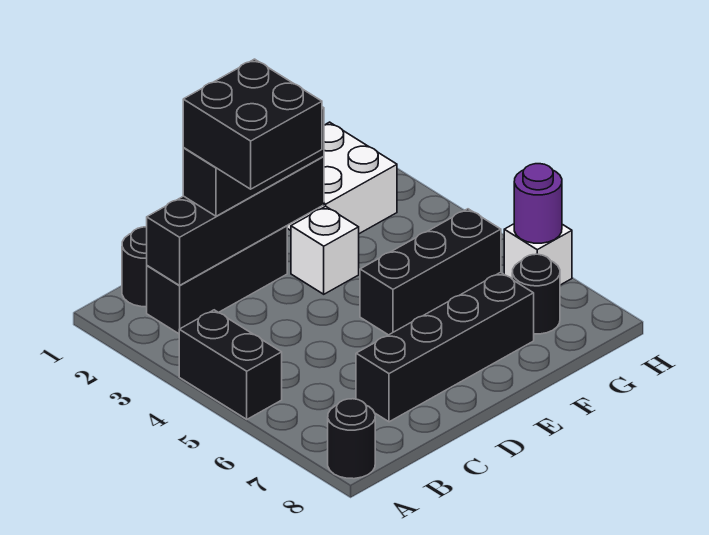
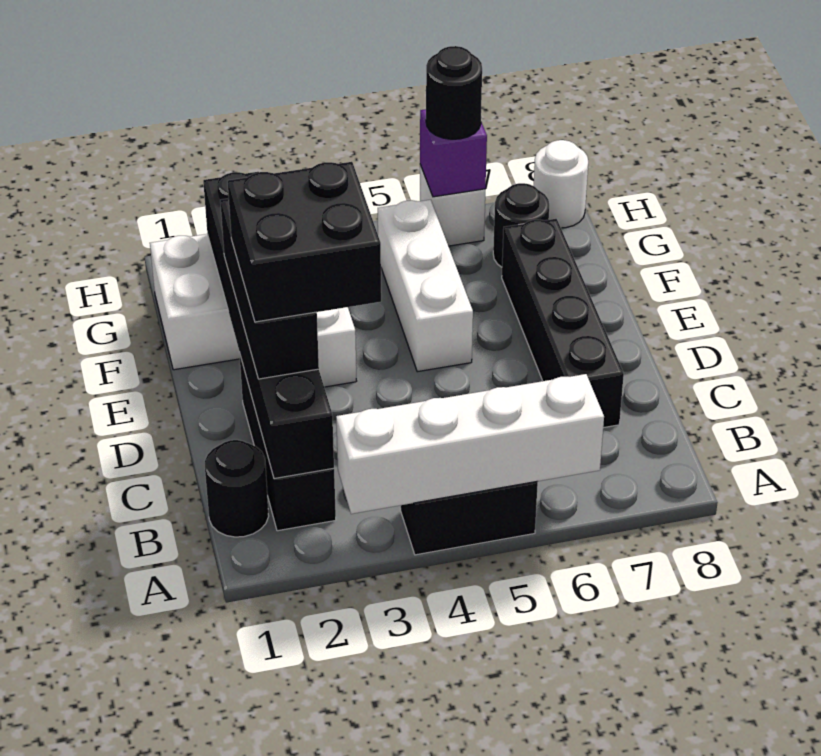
none -> white 1x4 brick [336,374,604,514]
black 1x1 round brick [328,399,375,479] -> black 1x1 round brick moved to [426,46,482,139]
black 1x4 brick [147,156,324,285] -> black 1x6 brick [203,172,334,479]
black 1x3 brick [360,209,501,335] -> white 1x3 brick [378,200,473,372]
purple 1x1 round brick [514,164,562,243] -> purple 1x1 brick [420,109,487,197]
none -> white 1x1 round brick [534,140,588,228]

